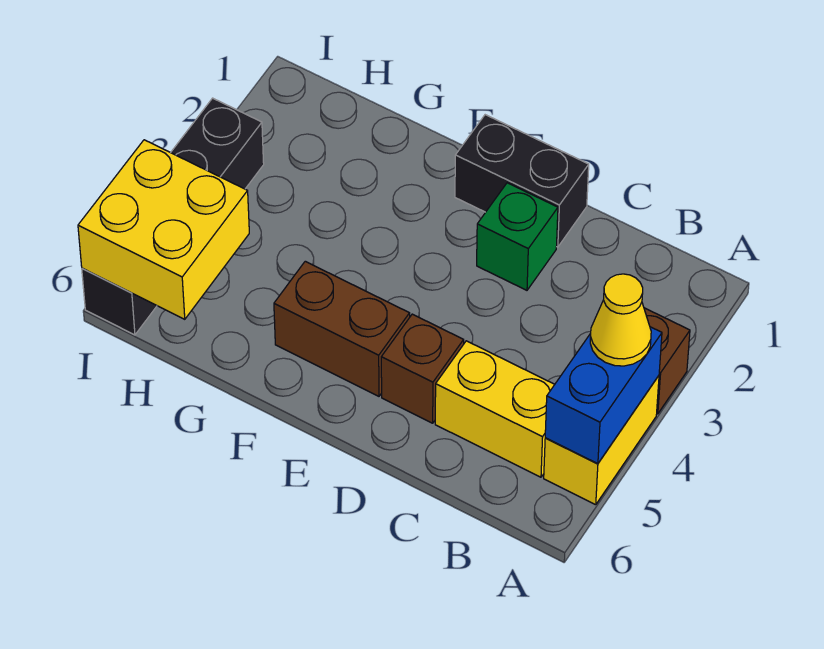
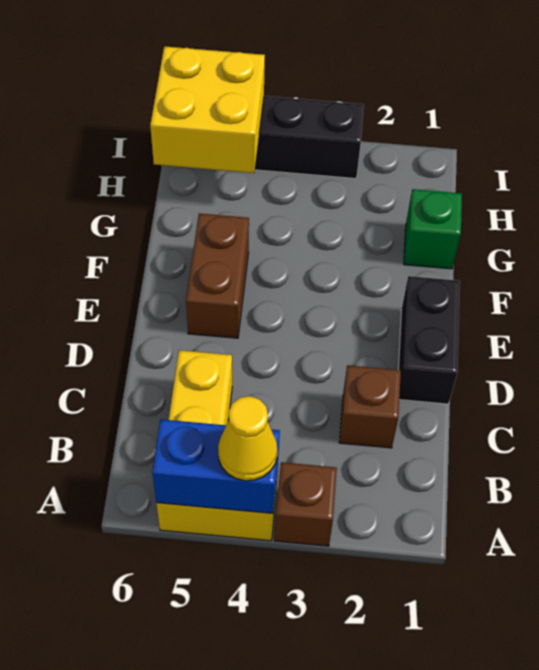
green 1x1 brick [477,183,558,290] -> green 1x1 brick moved to [404,189,462,269]
brown 1x1 brick [381,314,464,423] -> brown 1x1 brick moved to [339,365,401,448]

